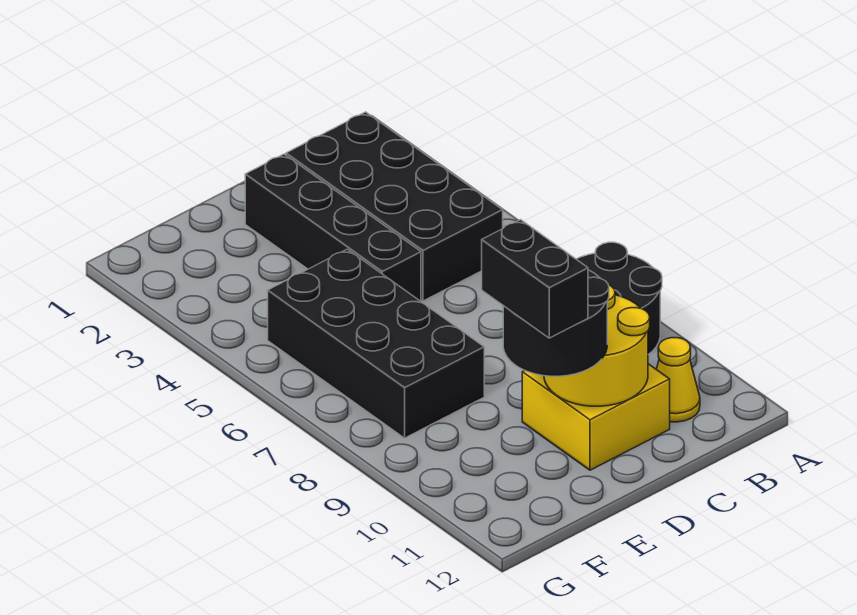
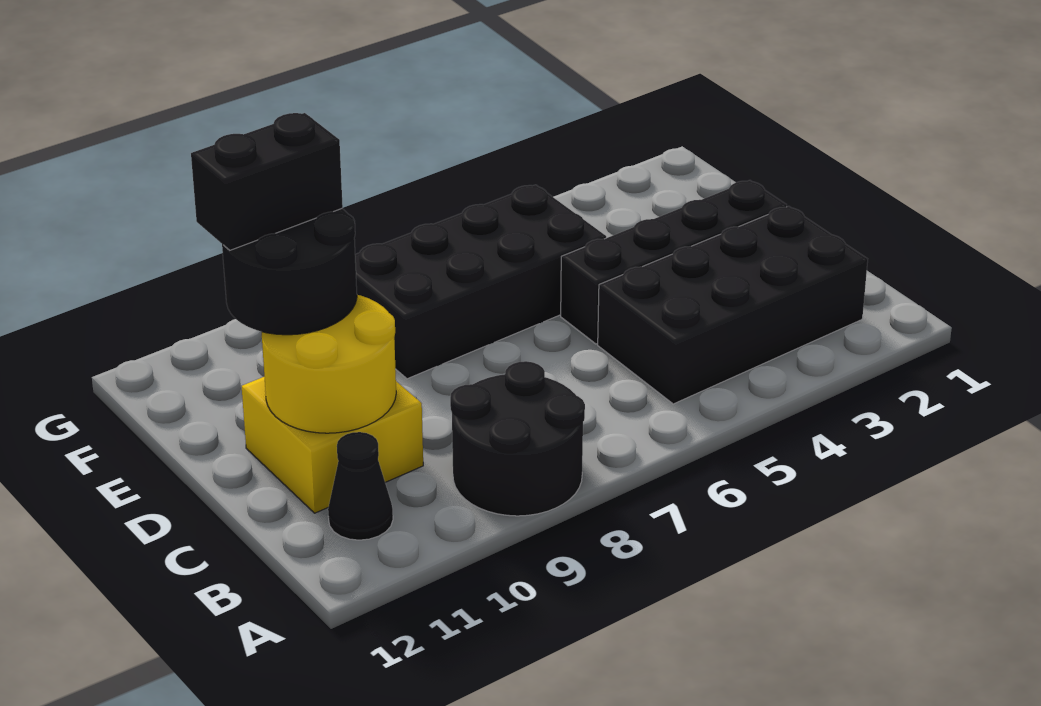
yellow 1x1 cone [656,338,700,422] -> black 1x1 cone [328,432,393,540]

